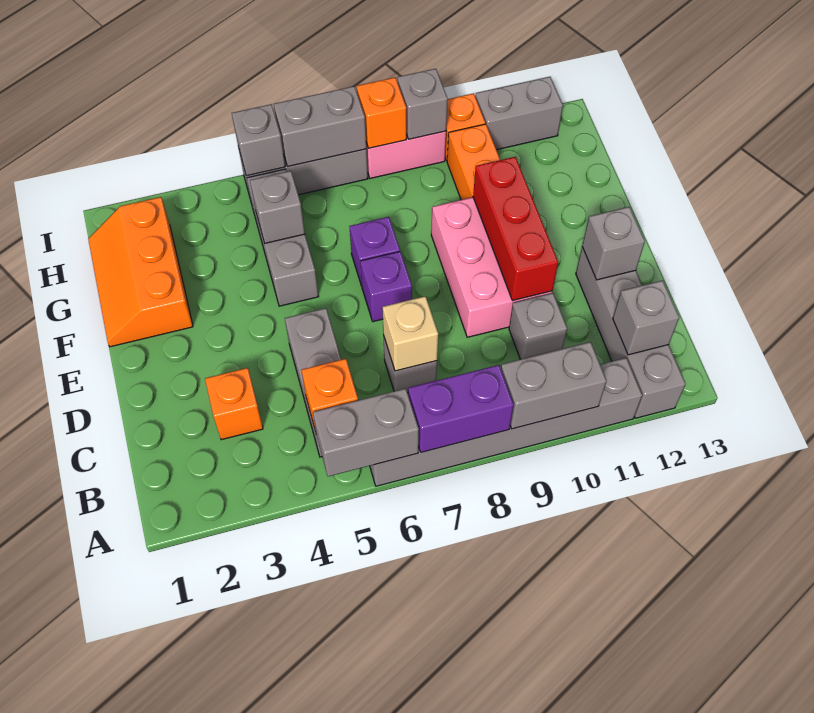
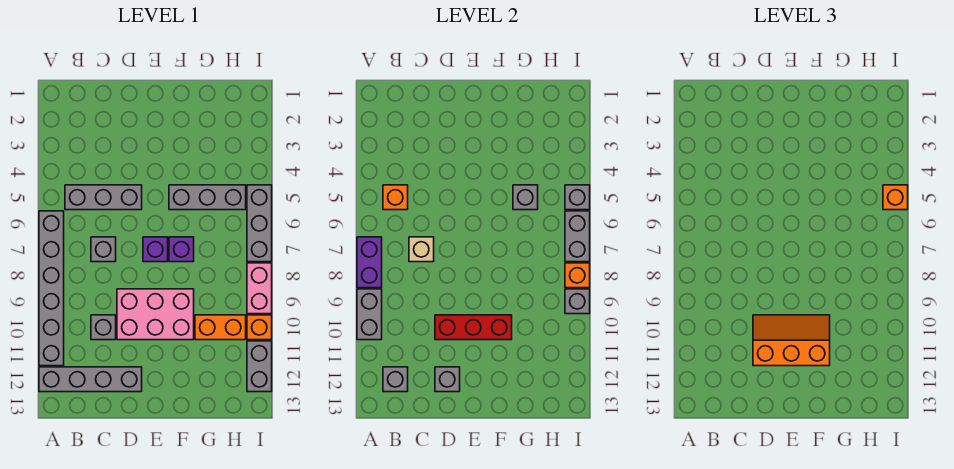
grey 1x2 brick [313,388,419,476] -> none
orange 1x1 brick [205,368,263,440] -> orange 1x1 brick moved to [883,185,908,210]
orange 2x3 slope [88,197,193,347] -> orange 2x3 slope moved to [753,315,830,366]

